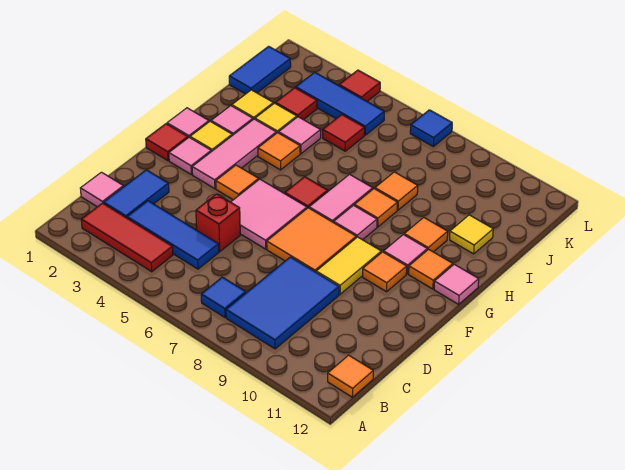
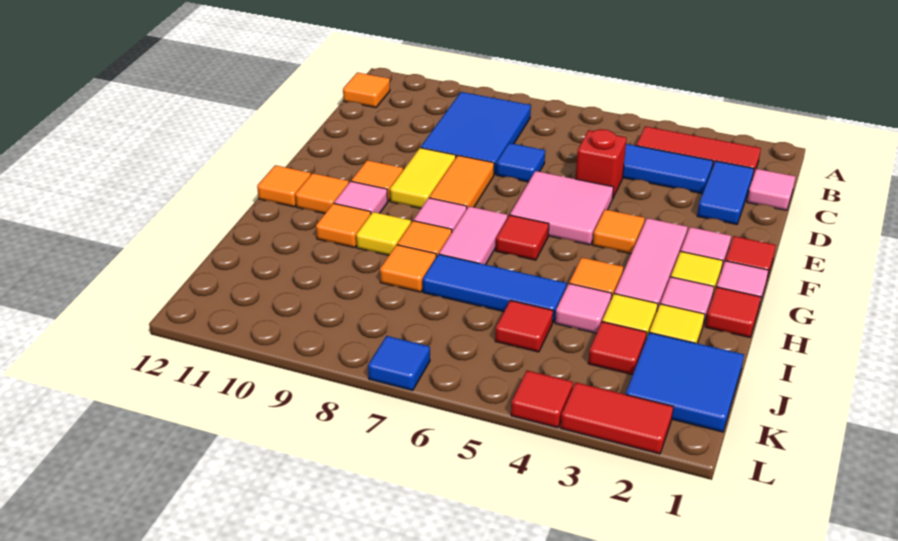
blue 1x1 tile [201,277,246,317] -> blue 1x1 tile moved to [496,143,545,182]
orange 2x2 tile [267,208,356,272] -> orange 1x2 tile [429,156,494,208]
pink 1x1 tile [434,264,479,304] -> orange 1x1 tile [257,165,311,207]
none -> red 1x1 tile [705,287,761,337]
yellow 1x1 tile [450,215,493,254] -> yellow 1x1 tile moved to [356,212,411,255]
blue 1x2 tile [229,46,291,94] -> blue 2x2 tile [626,332,744,432]
blue 1x3 tile [296,72,384,135] -> blue 1x3 tile moved to [423,254,567,323]
none -> red 1x2 tile [561,382,673,454]

